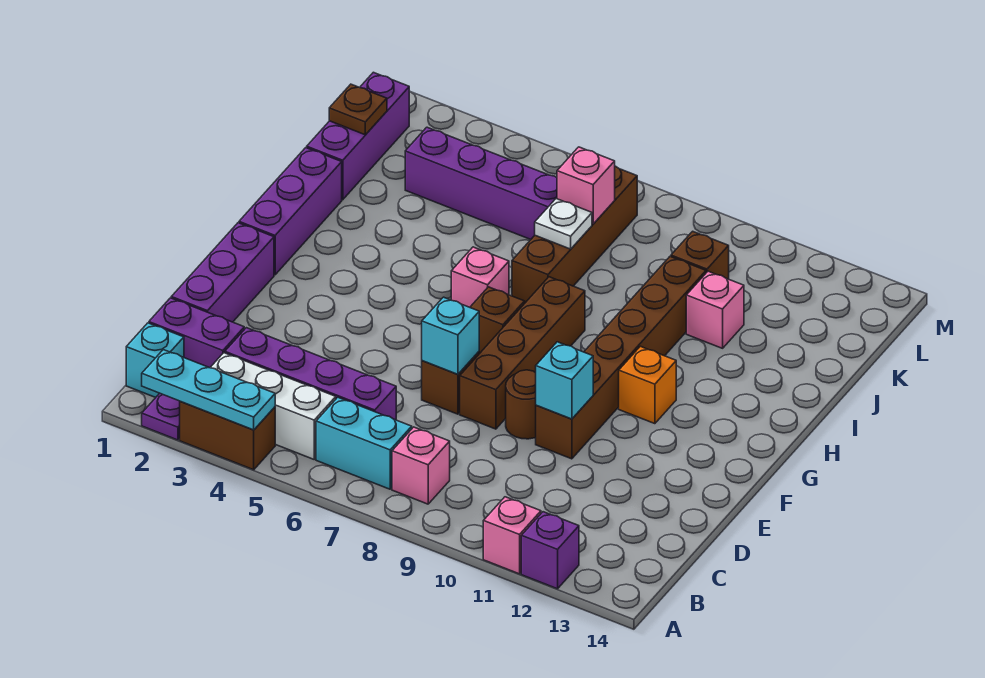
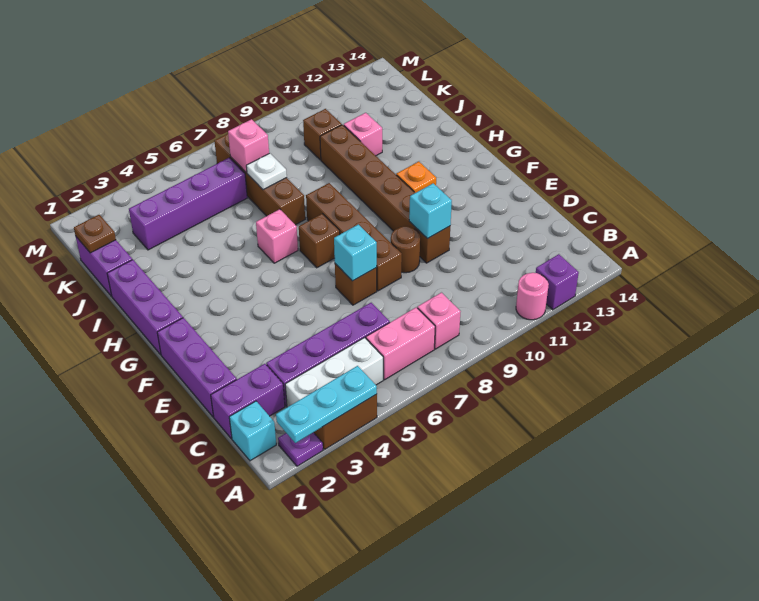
pink 1x1 brick [483,497,541,574] -> pink 1x1 round brick [516,273,549,320]
cyan 1x2 brick [316,397,412,489] -> pink 1x2 brick [366,307,435,380]
purple 1x3 brick [307,72,409,200] -> purple 1x2 brick [76,237,132,296]

